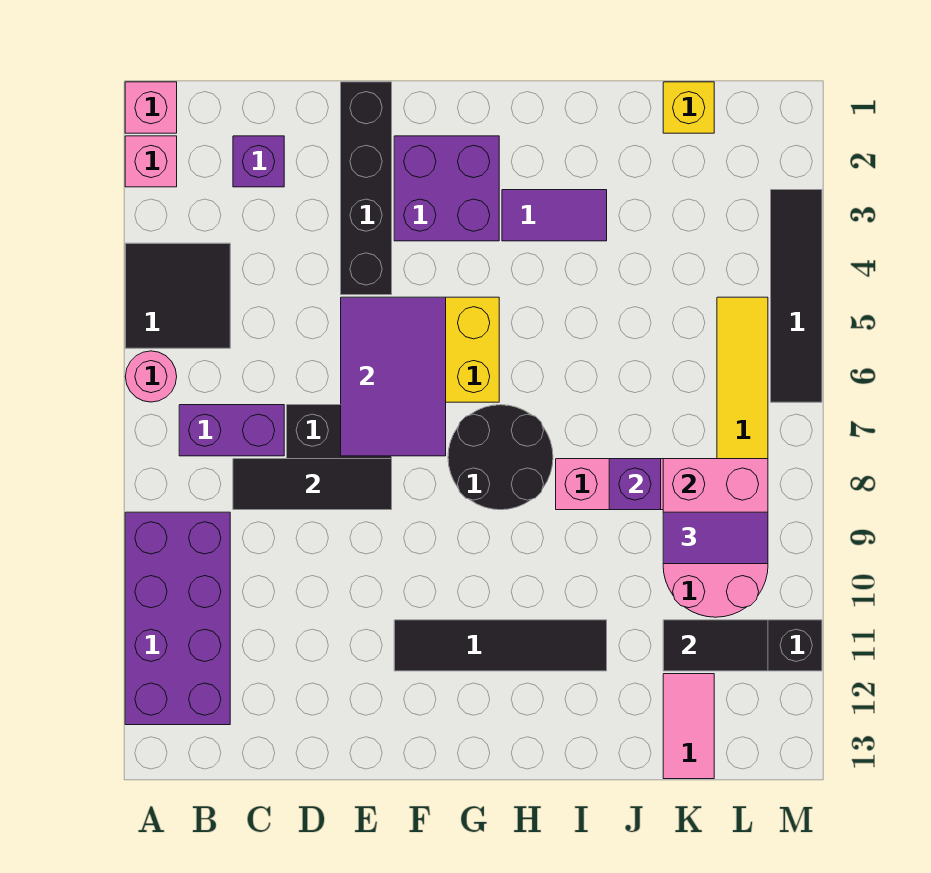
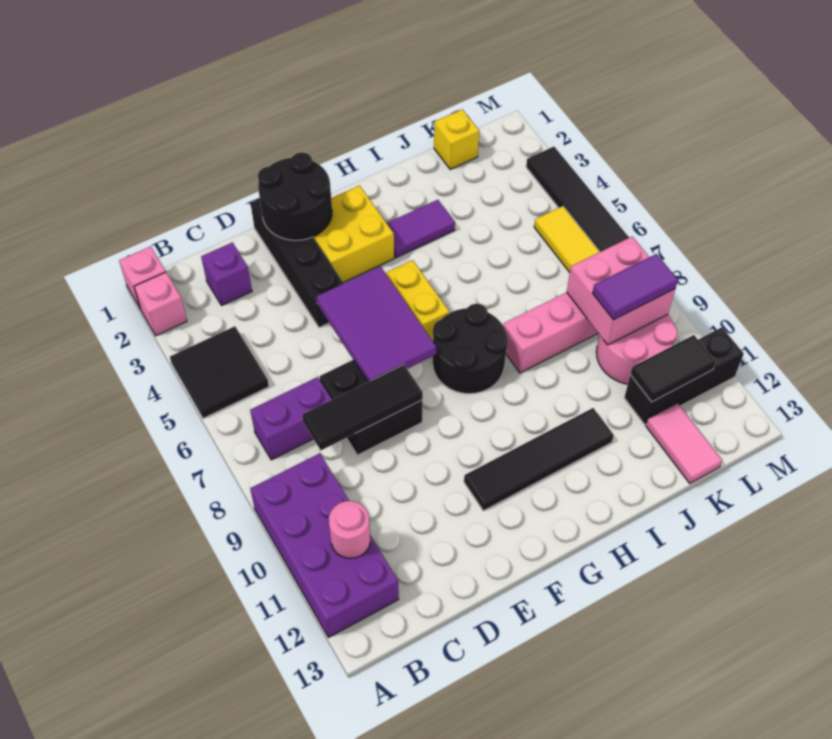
pink 1x1 round brick [125,351,177,402] -> pink 1x1 round brick moved to [329,501,370,558]
none -> black 2x2 round brick [258,152,332,240]
purple 2x2 brick [394,136,499,241] -> yellow 2x2 brick [313,186,394,282]
purple 1x1 brick [609,459,661,510] -> none

